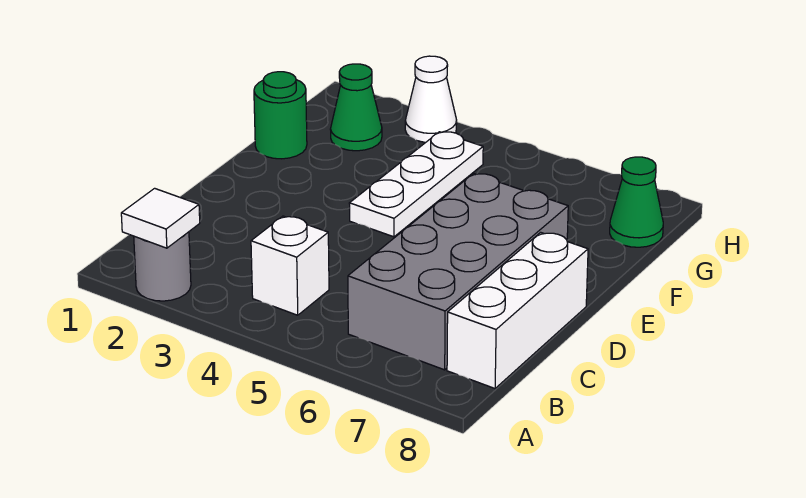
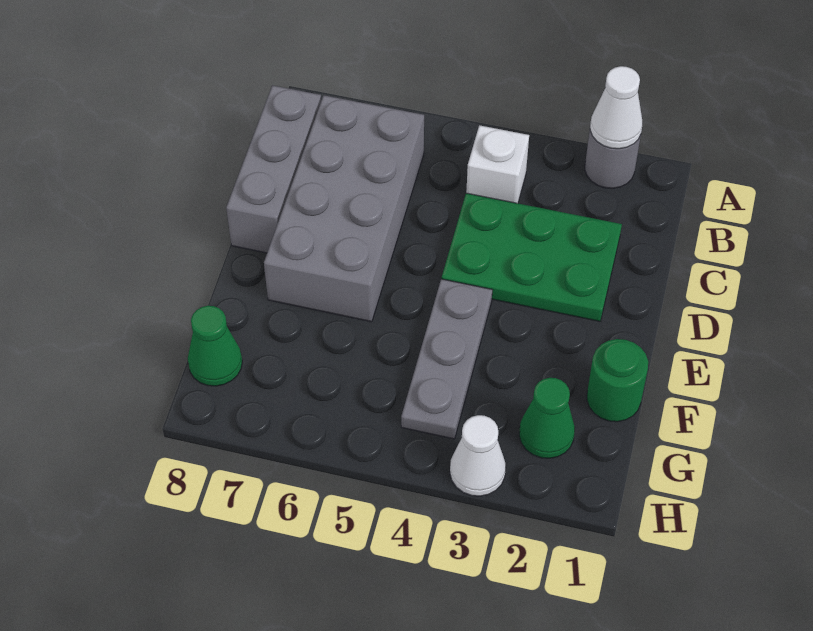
white 1x1 tile [121,188,200,248] -> white 1x1 cone [590,66,642,149]
white 1x3 brick [447,232,588,388] -> grey 1x3 brick [226,85,321,253]
none -> green 2x3 plate [442,193,622,321]
white 1x3 plate [349,132,483,237] -> grey 1x3 plate [401,279,492,439]

